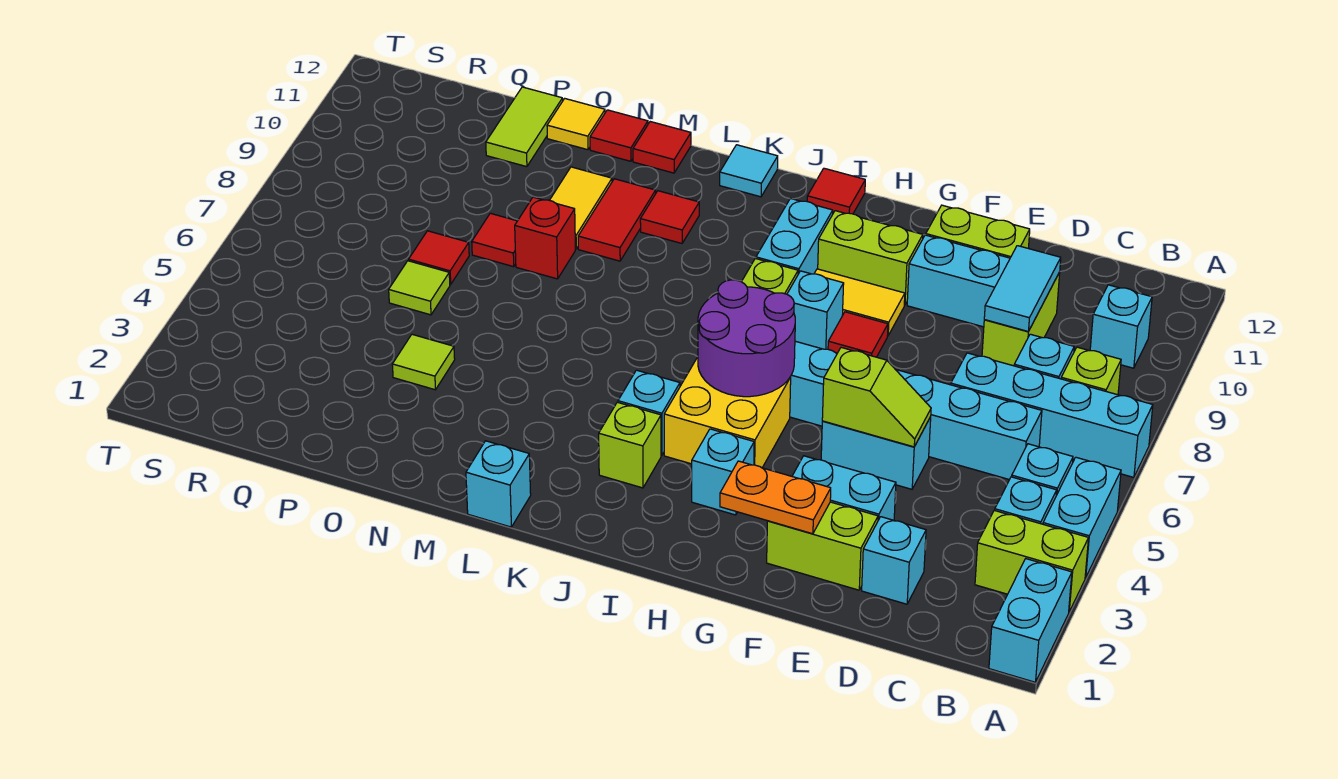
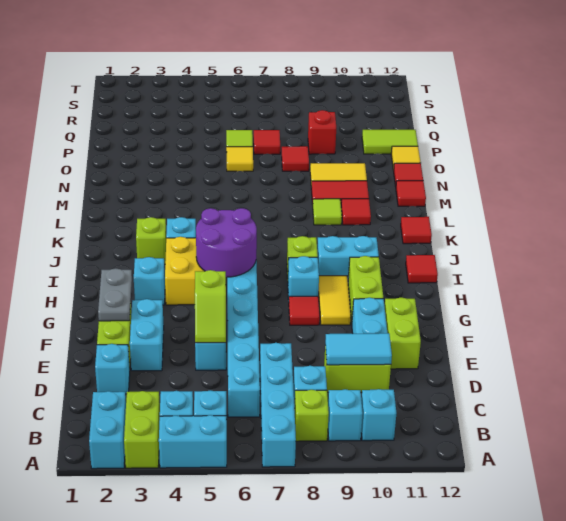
cyan 1x2 brick [989,559,1072,682] -> cyan 1x2 brick turned to [89,391,126,469]
orange 1x2 plate [720,461,831,534] -> grey 1x2 plate [98,268,132,321]
cyan 1x1 tile [720,145,778,197] -> red 1x1 tile [401,217,432,244]
cyan 1x1 brick [466,441,531,527] -> cyan 1x1 brick moved to [328,389,363,441]
red 1x1 brick [515,197,575,279] -> red 1x1 brick moved to [308,110,336,154]
lime 1x1 tile [392,334,455,390] -> lime 1x1 tile moved to [313,199,342,225]
none -> yellow 1x1 tile [226,147,253,171]

